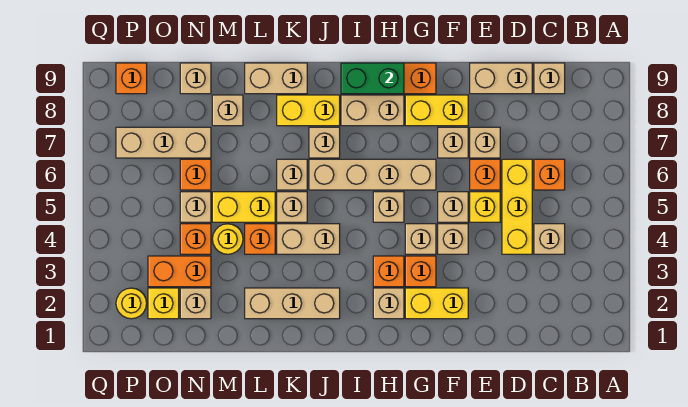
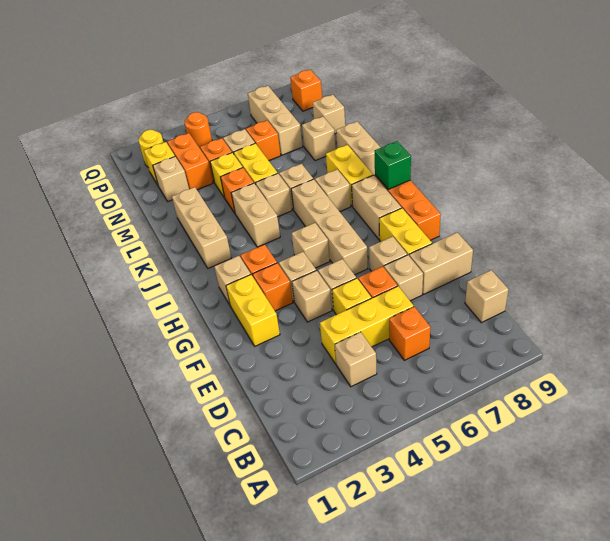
tan 1x2 brick [470,63,532,94] -> tan 1x2 brick turned to [409,232,473,294]
green 1x2 brick [341,63,404,94] -> green 1x1 brick [375,141,411,189]
yellow 1x1 round brick [213,224,243,254] -> yellow 1x1 brick [210,153,243,198]
none -> orange 1x1 round brick [185,112,212,148]

